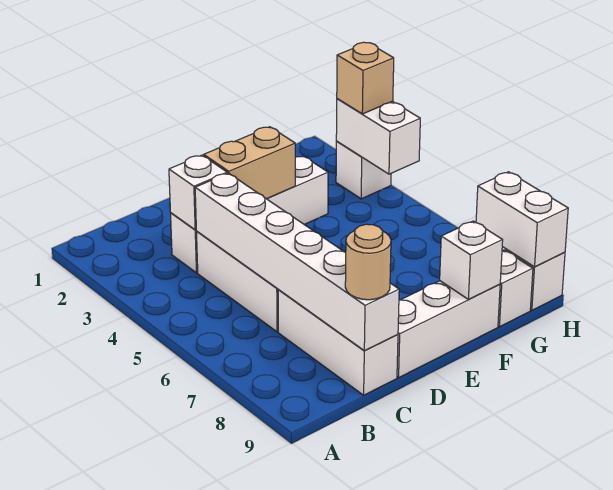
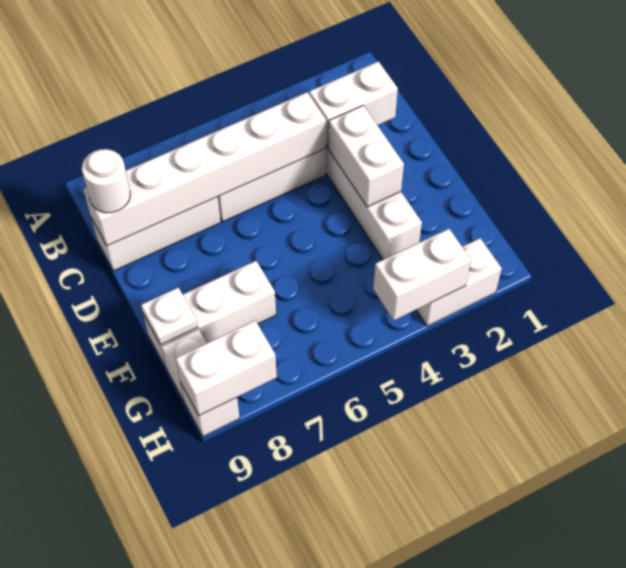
white 1x1 brick [169,155,227,230] -> white 1x2 brick [309,61,398,148]
tan 1x1 round brick [345,224,391,300] -> white 1x1 round brick [82,149,130,213]
tan 1x2 brick [204,127,295,199] -> white 1x2 brick [328,106,404,207]
white 1x3 brick [397,281,500,378] -> white 1x3 brick turned to [143,261,276,367]
white 1x1 brick [440,221,503,299] -> white 1x1 plate [141,288,198,345]
white 1x1 brick [336,142,391,199] -> white 1x2 brick [416,238,502,326]
tan 1x1 brick [337,42,394,114] -> none

